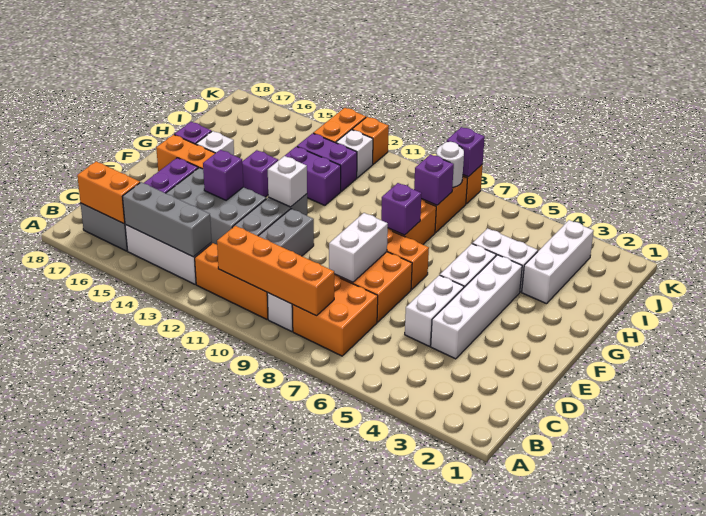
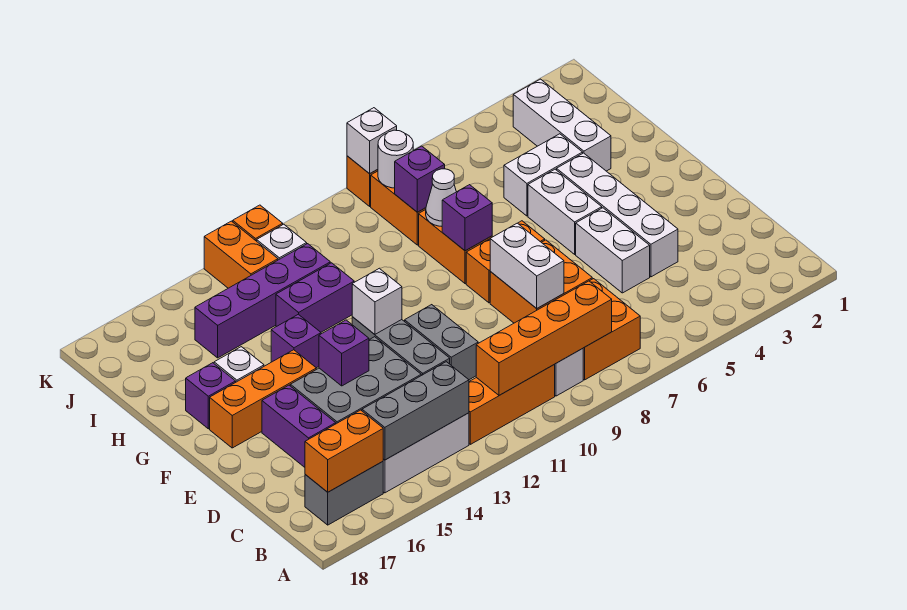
none -> white 1x1 cone [426,169,456,226]
purple 1x2 brick [297,133,357,191] -> purple 1x4 brick [195,244,330,358]
purple 1x1 brick [447,127,485,177] -> white 1x1 brick [347,108,397,174]

